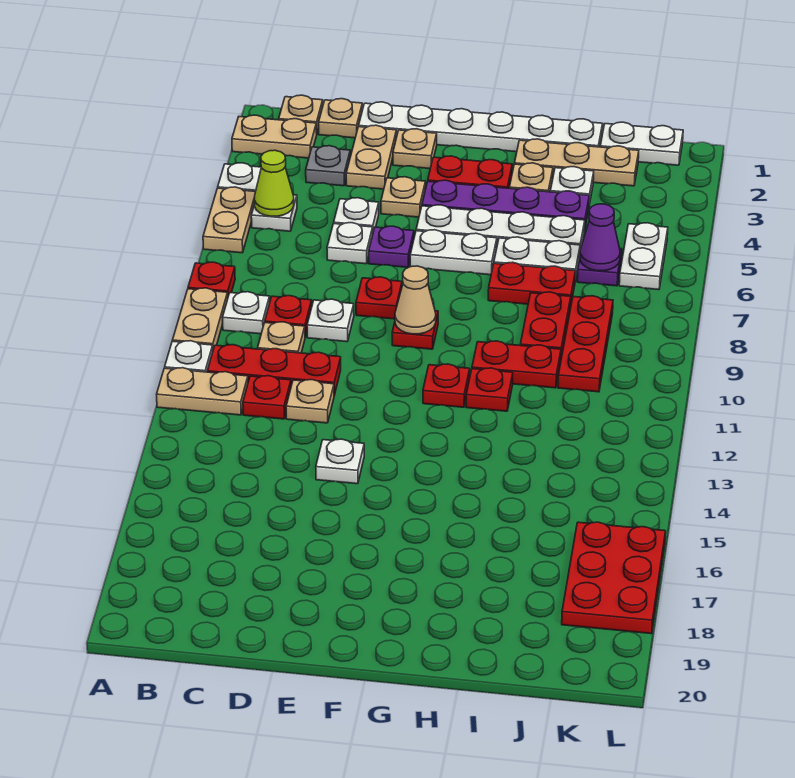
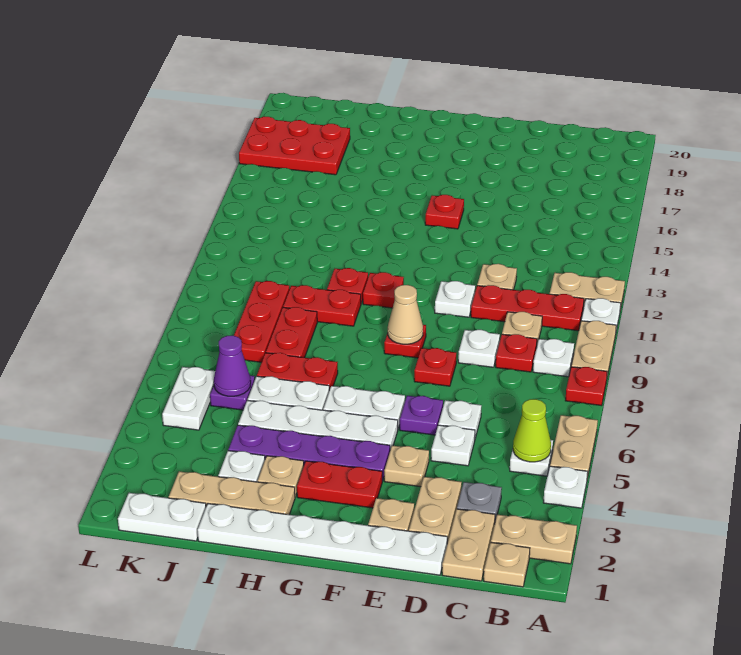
tan 1x1 plate [319,99,362,138] -> tan 1x2 plate [442,509,495,581]
red 1x1 plate [243,376,291,419] -> red 1x1 plate moved to [425,195,464,229]
white 1x1 plate [316,439,364,484] -> white 1x1 plate moved to [435,281,475,317]
red 2x3 plate [562,522,666,634] -> red 2x3 plate turned to [239,117,350,175]

